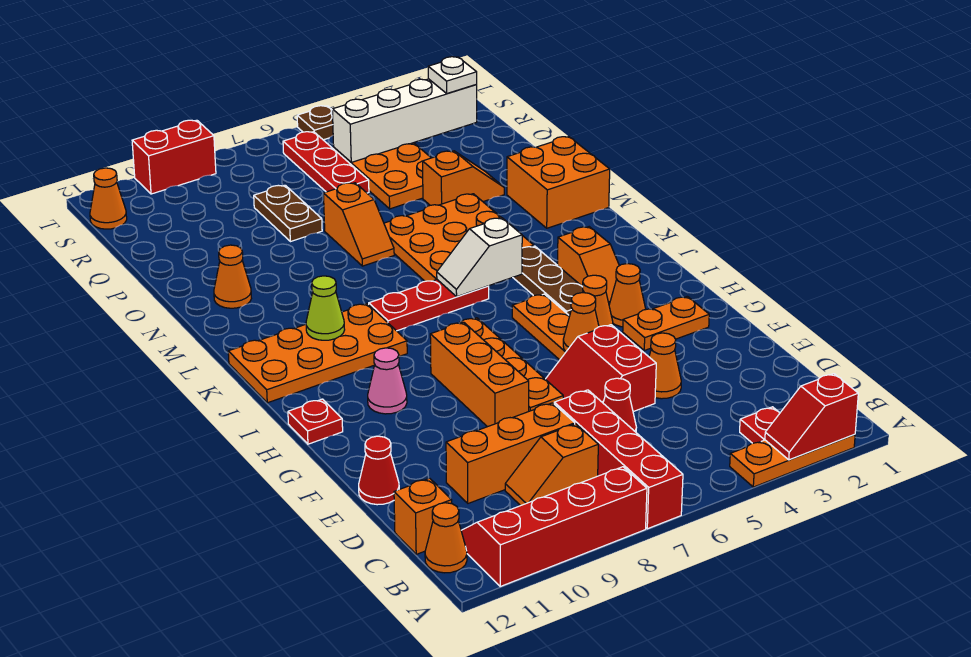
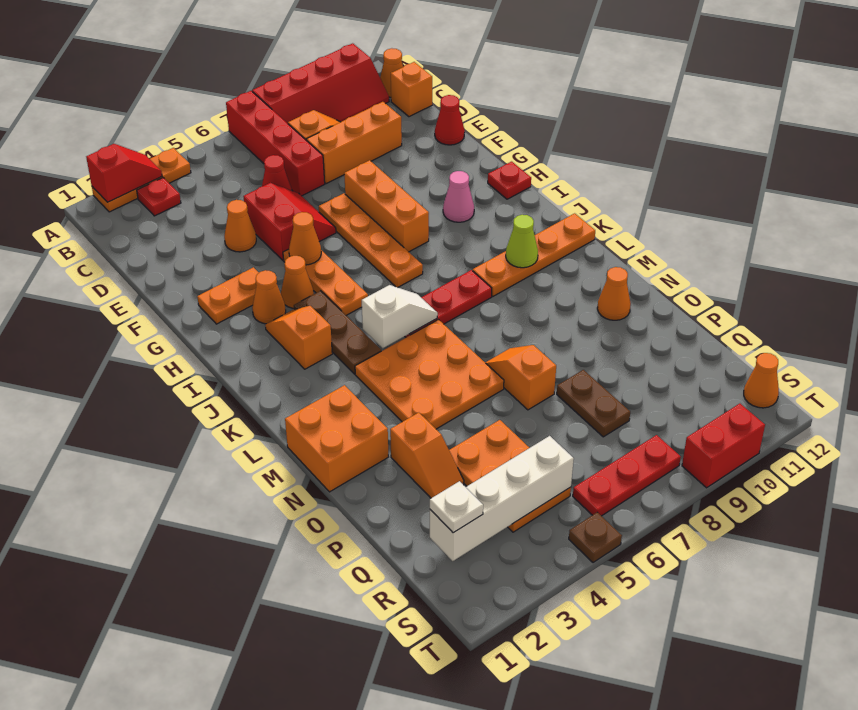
orange 2x4 plate [228,304,407,403] -> orange 1x4 plate [473,213,595,296]
orange 1x2 slope [423,151,504,205] -> orange 1x2 slope turned to [390,413,464,498]
red 1x3 plate [283,132,369,193] -> red 1x3 plate turned to [573,435,681,516]

